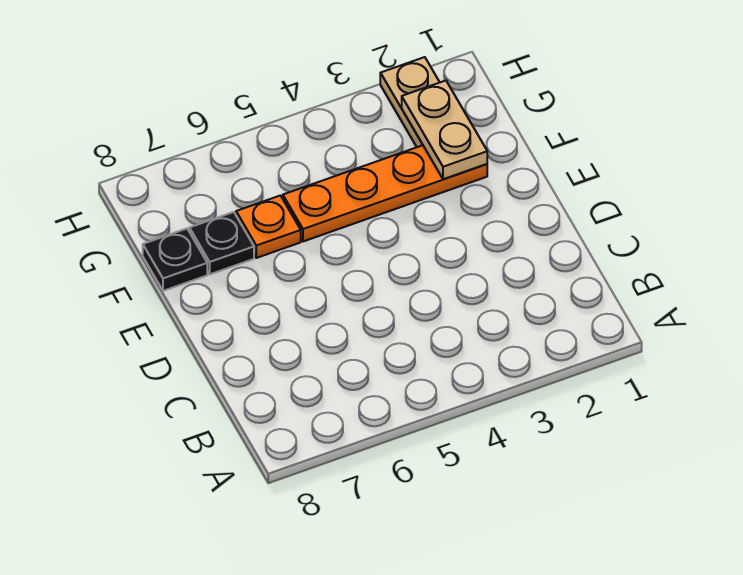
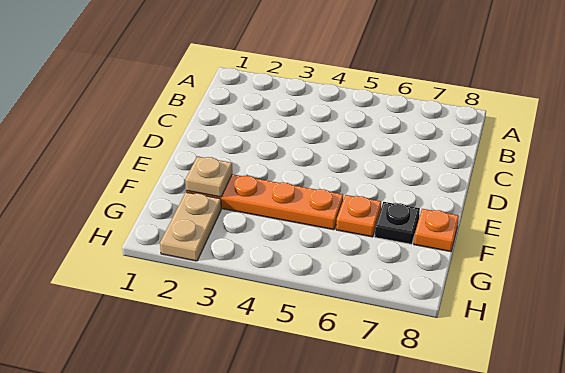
tan 1x2 plate [402,81,487,179] -> tan 1x1 plate [185,156,232,197]
black 1x1 plate [143,229,207,291] -> orange 1x1 plate [414,209,459,252]

